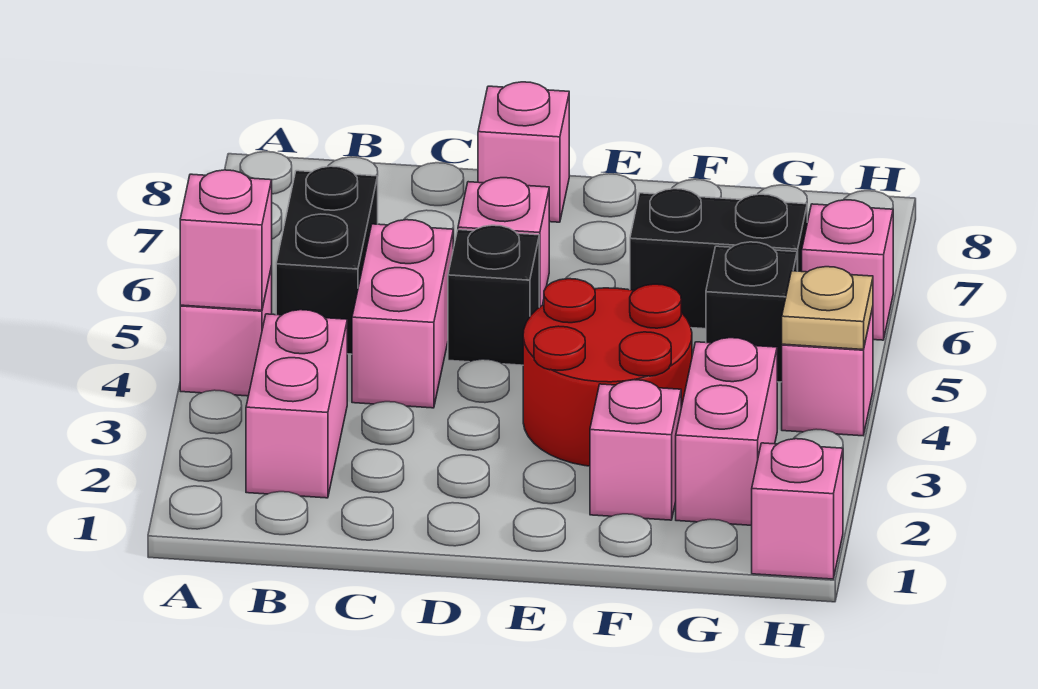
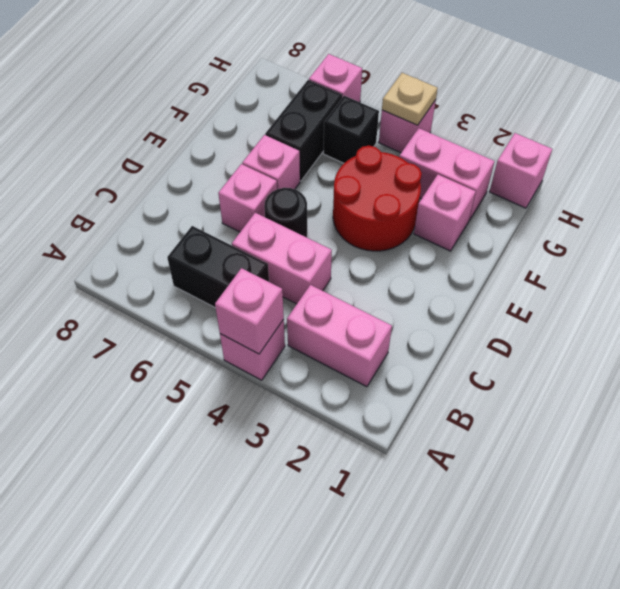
black 1x1 brick [448,225,539,365] -> black 1x1 round brick [264,188,307,237]
pink 1x1 brick [478,82,569,222] -> pink 1x1 brick moved to [242,135,300,189]

